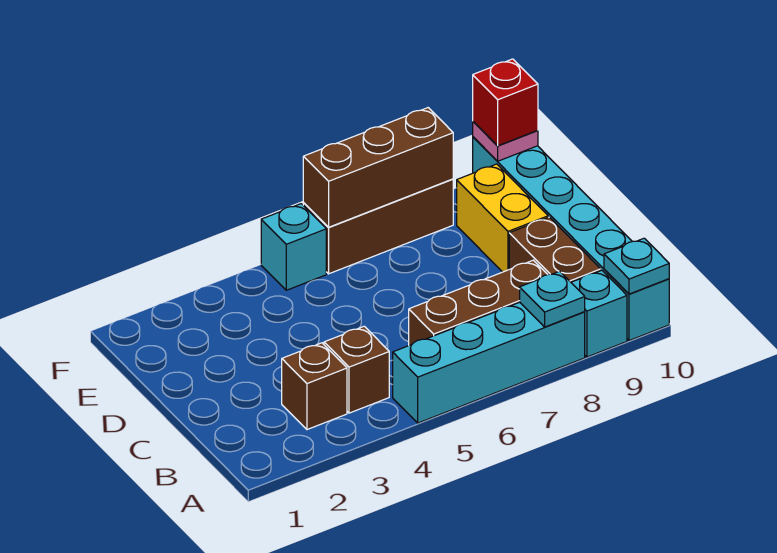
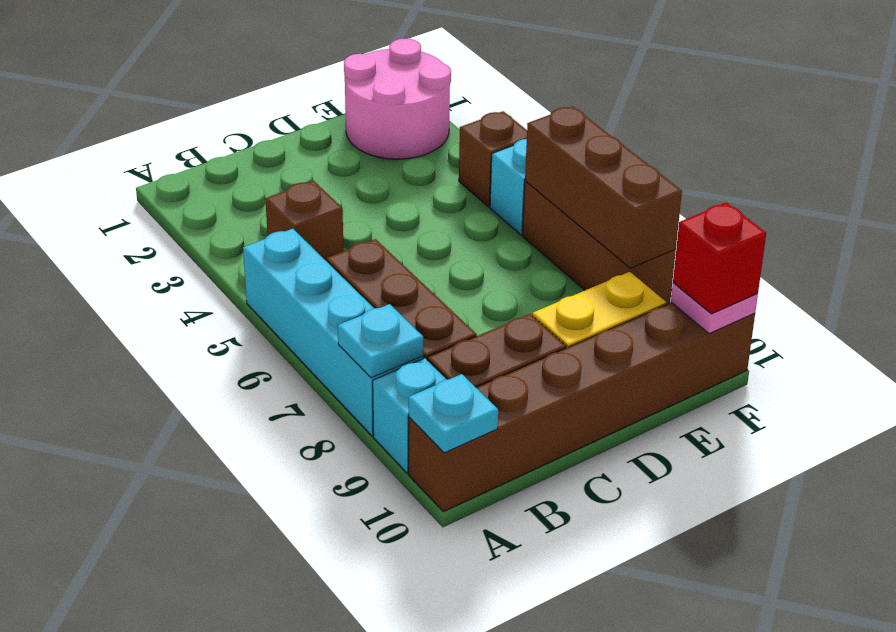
cyan 1x6 brick [473,137,669,341] -> brown 1x6 brick [409,303,755,512]
brown 1x1 brick [282,343,347,430] -> brown 1x1 brick moved to [459,111,527,207]
none -> pink 2x2 round brick [344,39,451,159]

